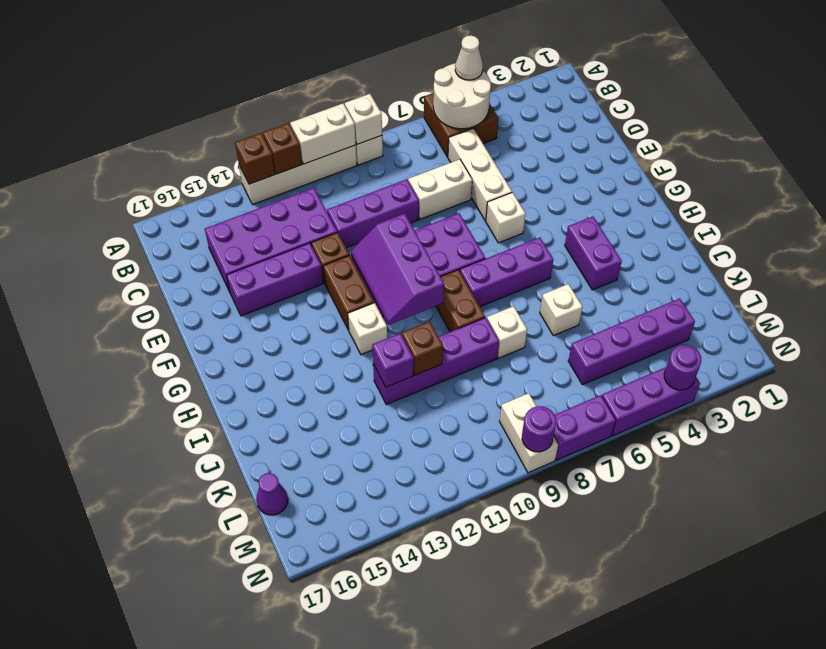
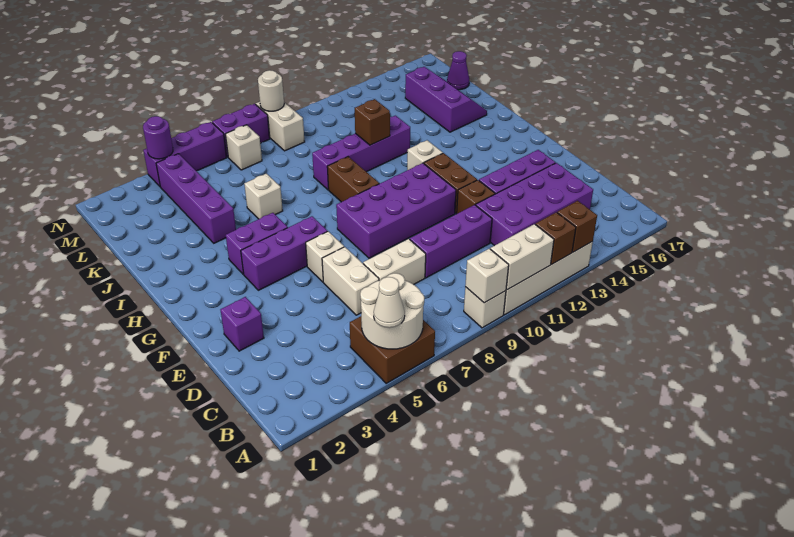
white 1x3 brick [448,128,512,221] -> white 1x2 brick [322,247,379,315]
purple 2x3 slope [351,213,444,325] -> purple 2x3 slope moved to [405,67,487,132]
purple 1x2 brick [565,216,622,290] -> purple 1x2 brick turned to [226,213,288,274]
purple 1x3 brick [460,237,554,307] -> purple 1x3 brick moved to [241,216,328,290]
white 1x1 brick [487,306,527,358] -> white 1x1 brick moved to [225,125,262,170]
purple 1x1 brick [372,333,414,387] -> purple 1x1 brick moved to [220,297,264,351]
purple 1x4 brick [568,299,695,385] -> purple 1x4 brick turned to [156,154,236,243]
purple 1x1 round brick [522,406,556,452] -> white 1x1 round brick [258,70,284,111]

